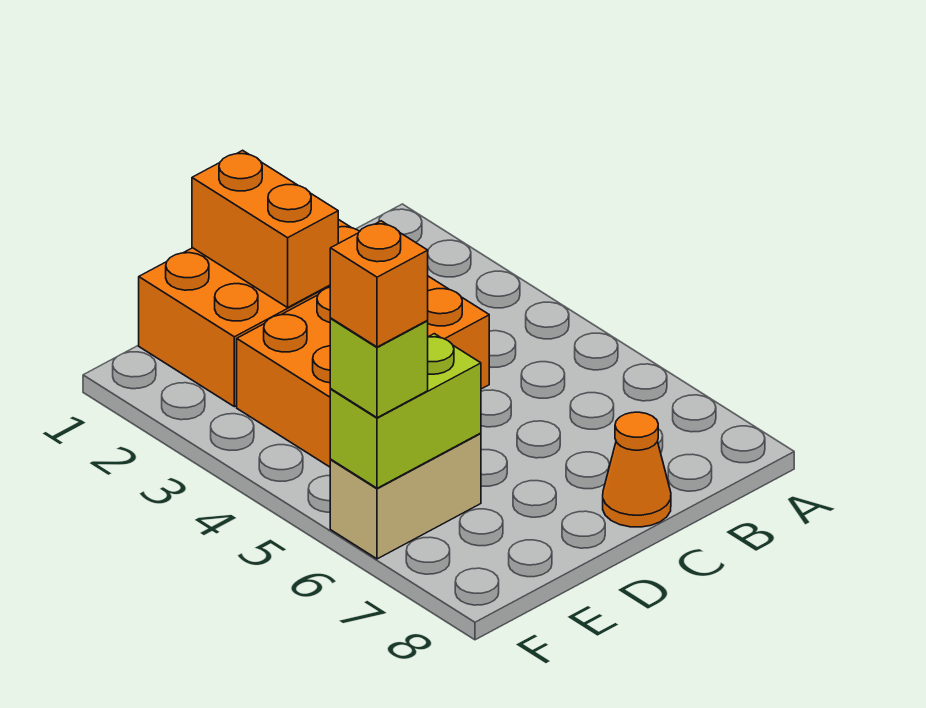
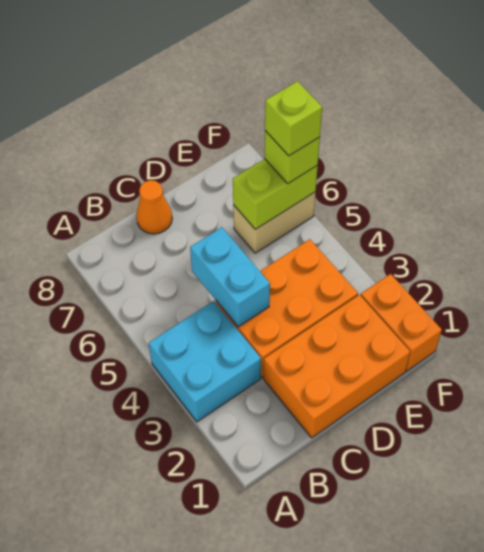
none -> cyan 2x2 brick [149,301,261,422]
none -> cyan 1x2 brick [190,227,270,327]
orange 1x2 brick [192,150,338,307] -> orange 1x2 brick moved to [361,274,442,371]
orange 1x1 brick [330,221,428,347] -> lime 1x1 brick [265,81,322,156]

